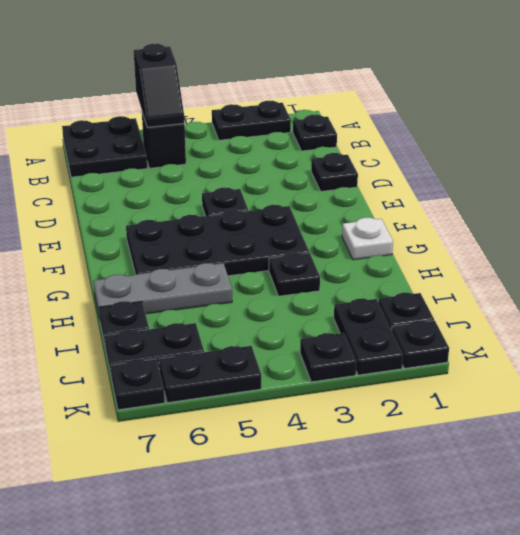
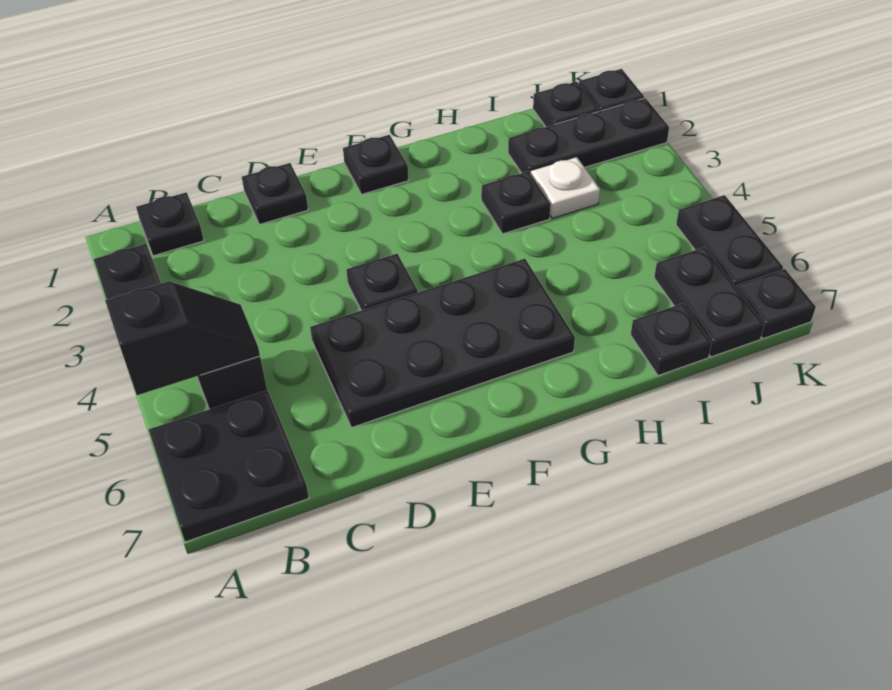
black 2x4 plate [126,205,309,276] -> black 2x4 plate turned to [310,259,575,428]
white 1x1 plate [342,218,393,260] -> white 1x1 plate moved to [531,157,600,219]
grey 1x3 plate [93,263,232,319] -> none
black 1x2 plate [334,299,403,375] -> black 1x3 plate [508,98,669,174]
black 1x1 plate [300,333,356,382] -> black 1x1 plate moved to [343,135,409,195]

